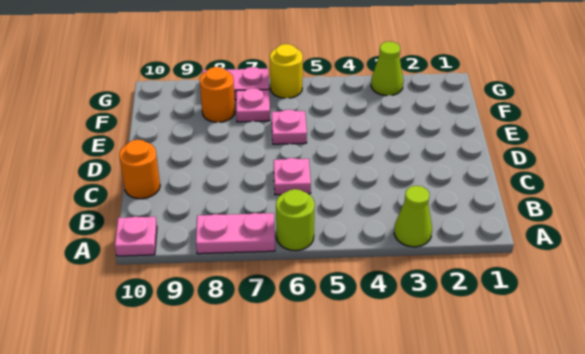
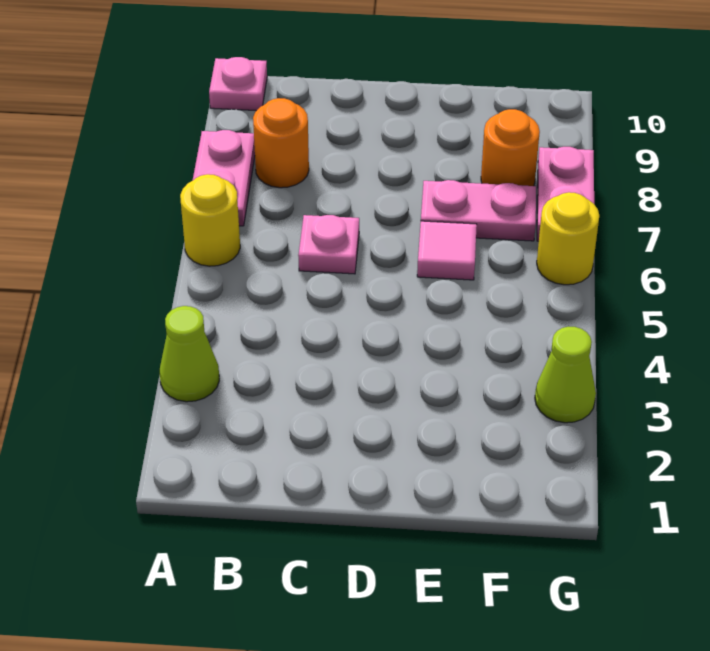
lime 1x1 round brick [276,189,315,251] -> yellow 1x1 round brick [180,174,240,266]
orange 1x1 round brick [119,140,160,199] -> orange 1x1 round brick moved to [253,98,309,188]
pink 1x1 plate [272,110,307,144] -> pink 1x1 tile [417,221,477,280]
pink 1x1 plate [236,88,270,122] -> pink 1x2 plate [421,180,536,241]

